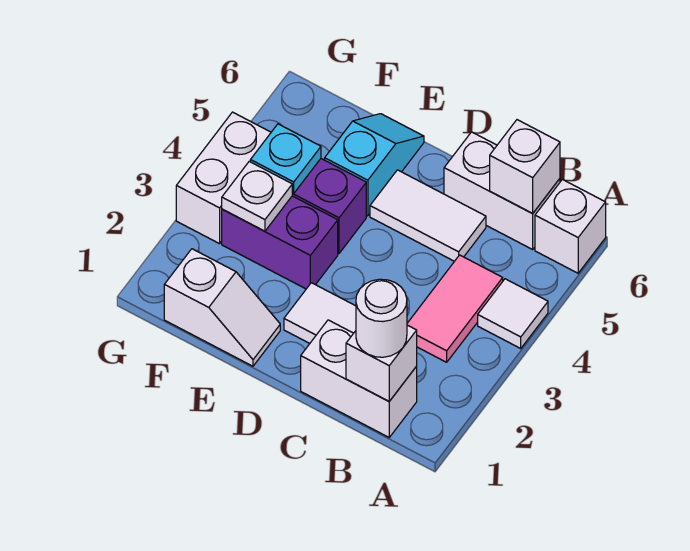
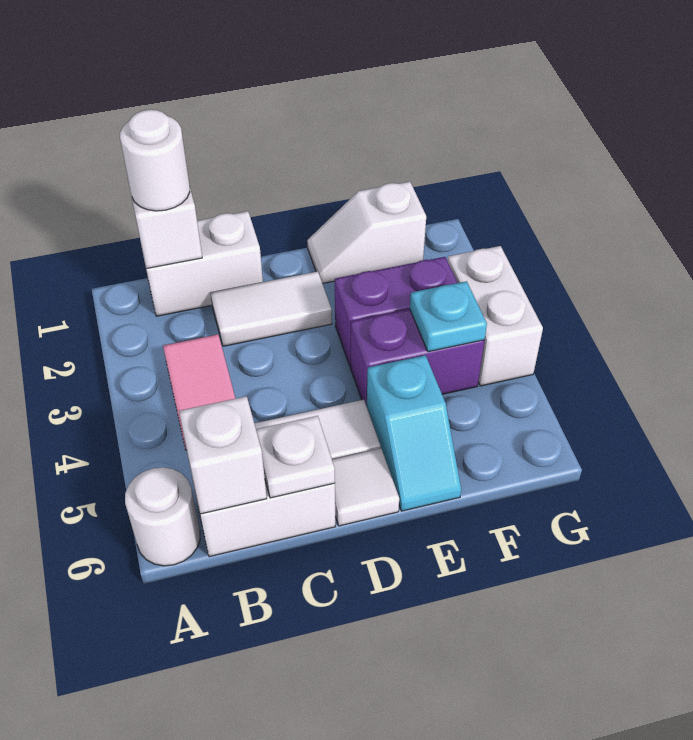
white 1x1 tile [478,279,548,348] -> white 1x1 tile moved to [332,449,399,526]
white 1x1 brick [535,179,606,273] -> white 1x1 round brick [125,467,200,566]
white 1x1 plate [222,162,292,231] -> white 1x1 plate moved to [256,416,335,498]

